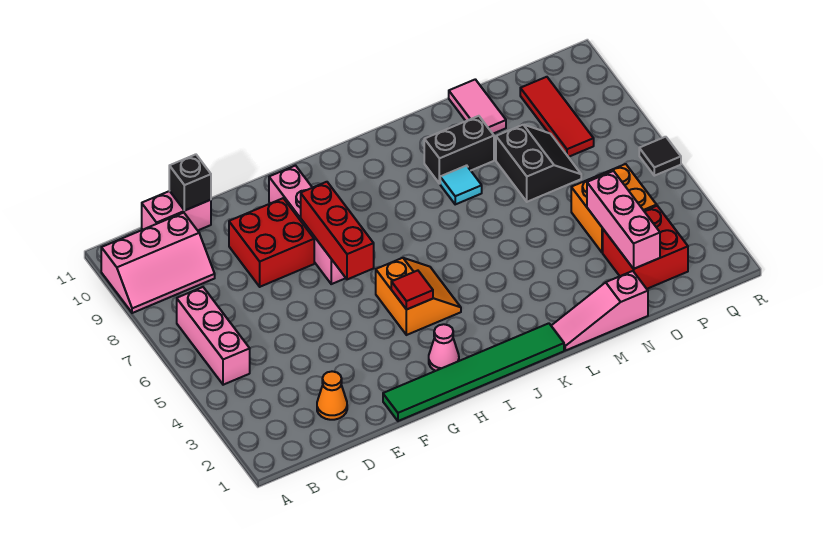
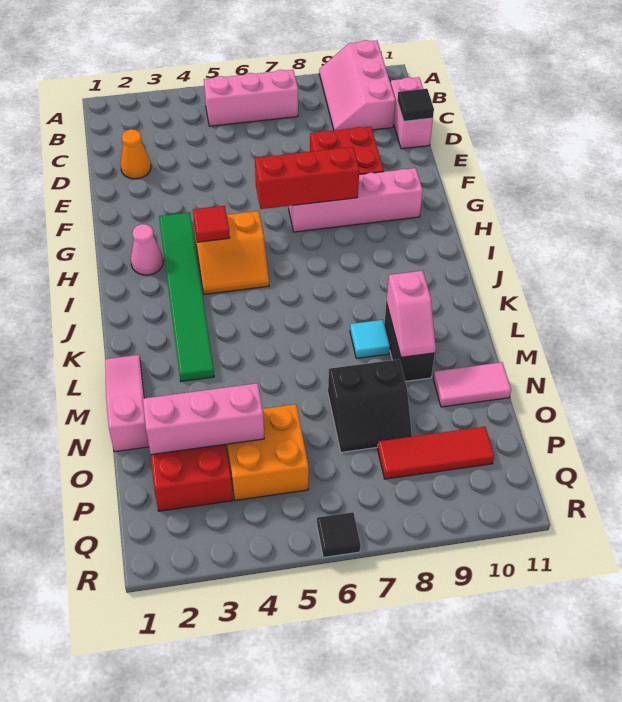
black 1x1 brick [169,154,211,210] -> black 1x1 tile [397,89,434,121]
green 1x6 tile [383,323,564,421] -> green 1x6 tile moved to [159,212,214,381]
none -> pink 1x2 slope [386,271,436,357]

